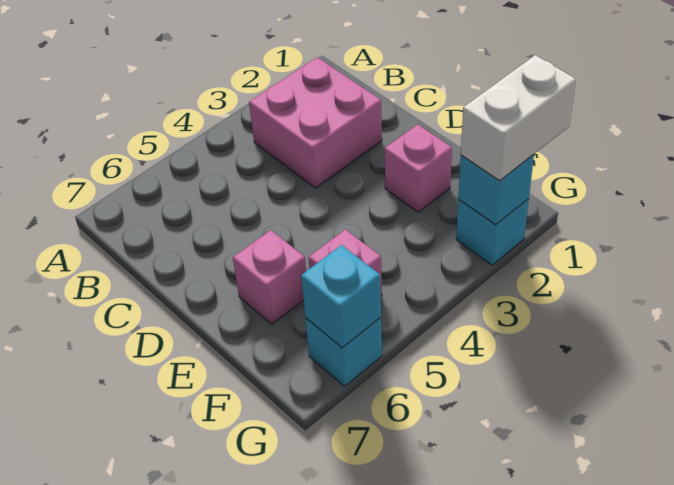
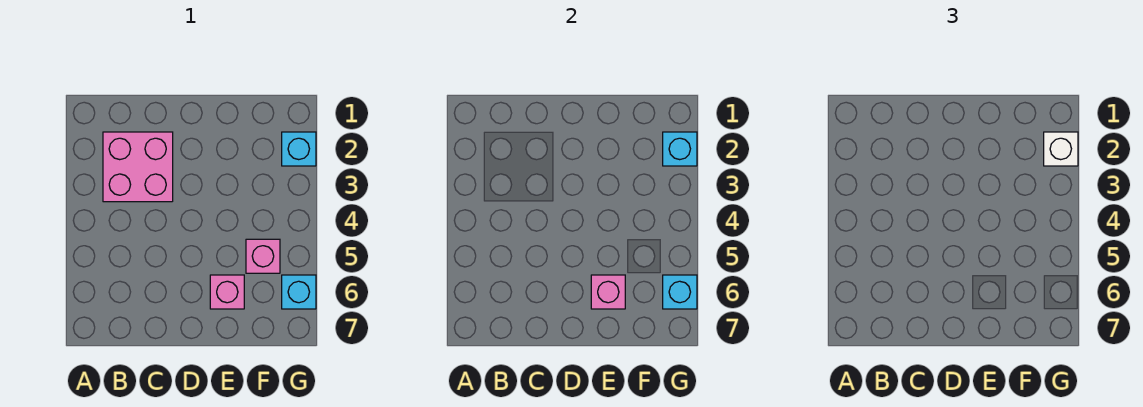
pink 1x1 brick [385,124,452,212] -> pink 1x1 brick moved to [591,275,625,309]
white 1x2 brick [461,55,576,181] -> white 1x1 brick [1044,132,1078,166]

